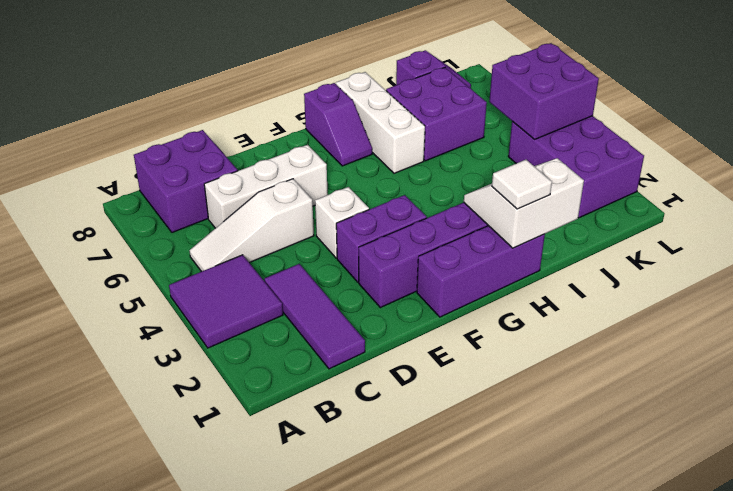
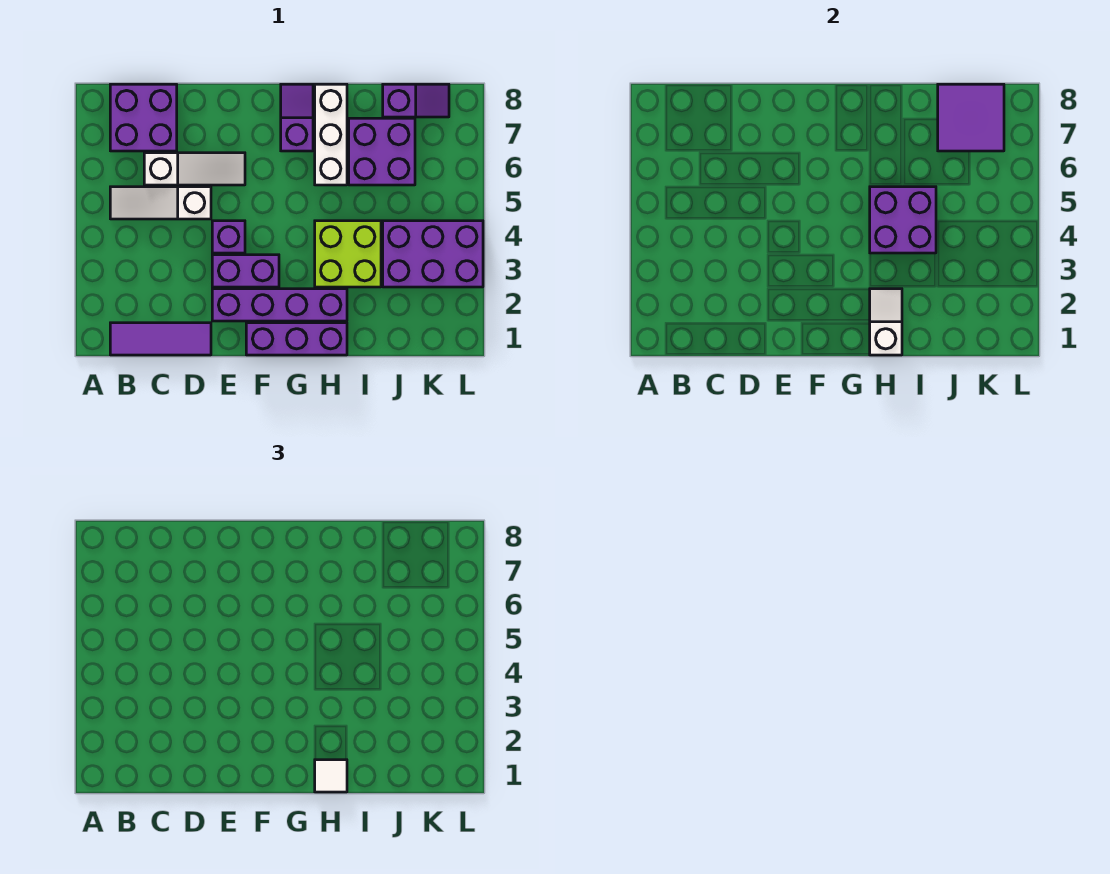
purple 2x2 tile [169,255,283,348] -> purple 2x2 tile moved to [938,84,1004,151]
purple 1x3 tile [264,264,365,369] -> purple 1x3 tile turned to [110,323,211,355]
white 1x3 brick [204,145,328,228] -> white 1x3 slope [144,153,245,185]
white 1x1 brick [315,187,369,258] -> purple 1x1 brick [212,221,245,253]
purple 1x2 slope [304,83,372,166] -> purple 1x2 slope turned to [281,84,313,151]
white 2x2 slope [464,158,584,248] -> white 1x2 slope [870,289,902,355]
none -> lime 2x2 brick [315,221,381,287]
purple 2x3 brick [508,116,644,218] -> purple 2x3 brick turned to [383,221,483,287]
purple 2x2 brick [489,43,599,140] -> purple 2x2 brick moved to [870,187,936,253]

